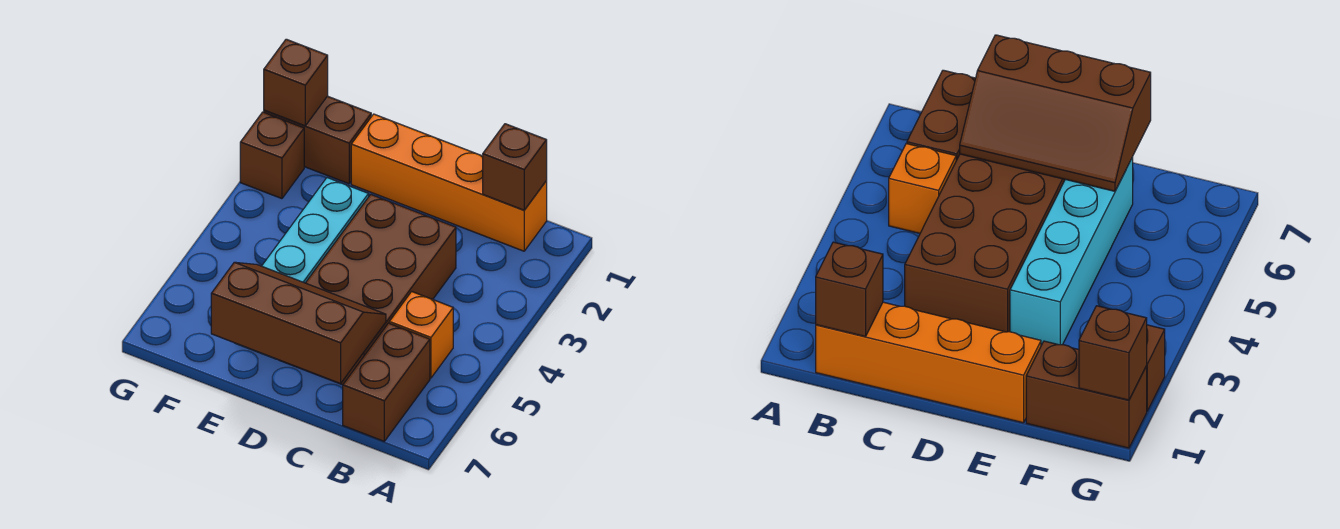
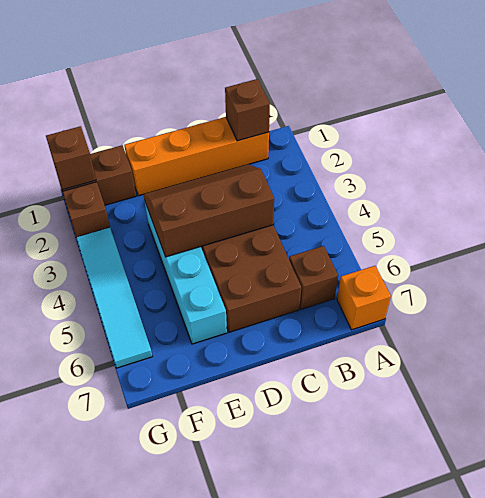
orange 1x1 brick [389,292,453,378] -> orange 1x1 brick moved to [337,266,391,330]
brown 1x2 brick [343,323,430,441] -> brown 1x1 brick [289,246,338,309]
brown 2x3 slope [211,262,386,384] -> brown 2x3 slope moved to [143,164,274,257]
none -> cyan 1x4 tile [76,227,152,368]

